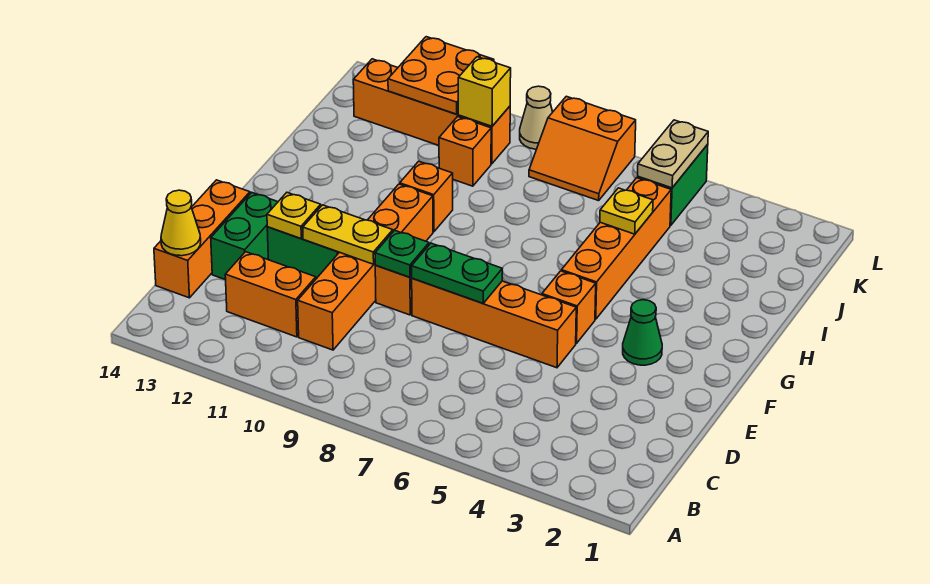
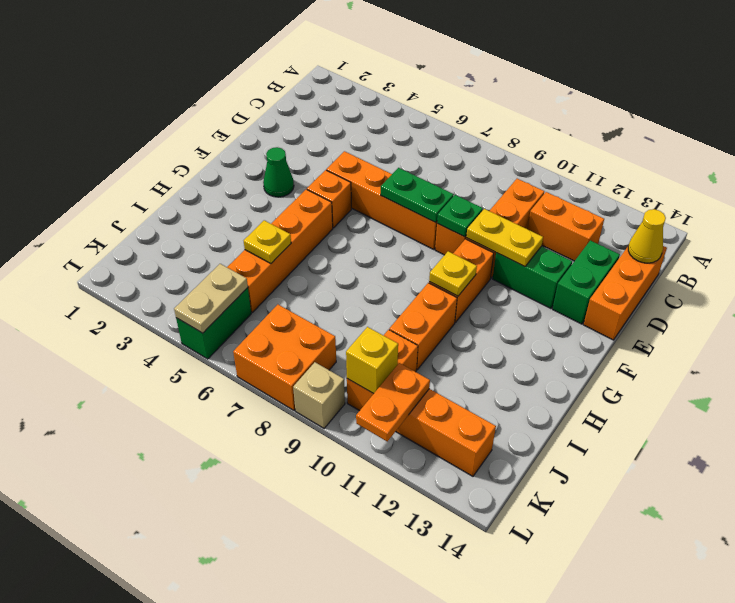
yellow 1x1 plate [267,193,321,239] -> yellow 1x1 plate moved to [429,251,477,296]
orange 1x1 brick [400,161,453,232] -> orange 1x2 brick [389,283,457,370]
orange 2x2 slope [529,96,636,201] -> orange 2x2 brick [233,305,336,410]
orange 2x2 plate [388,37,494,114] -> orange 1x2 plate [356,363,430,441]
tan 1x1 cone [520,86,552,149] -> tan 1x1 brick [293,362,345,428]

